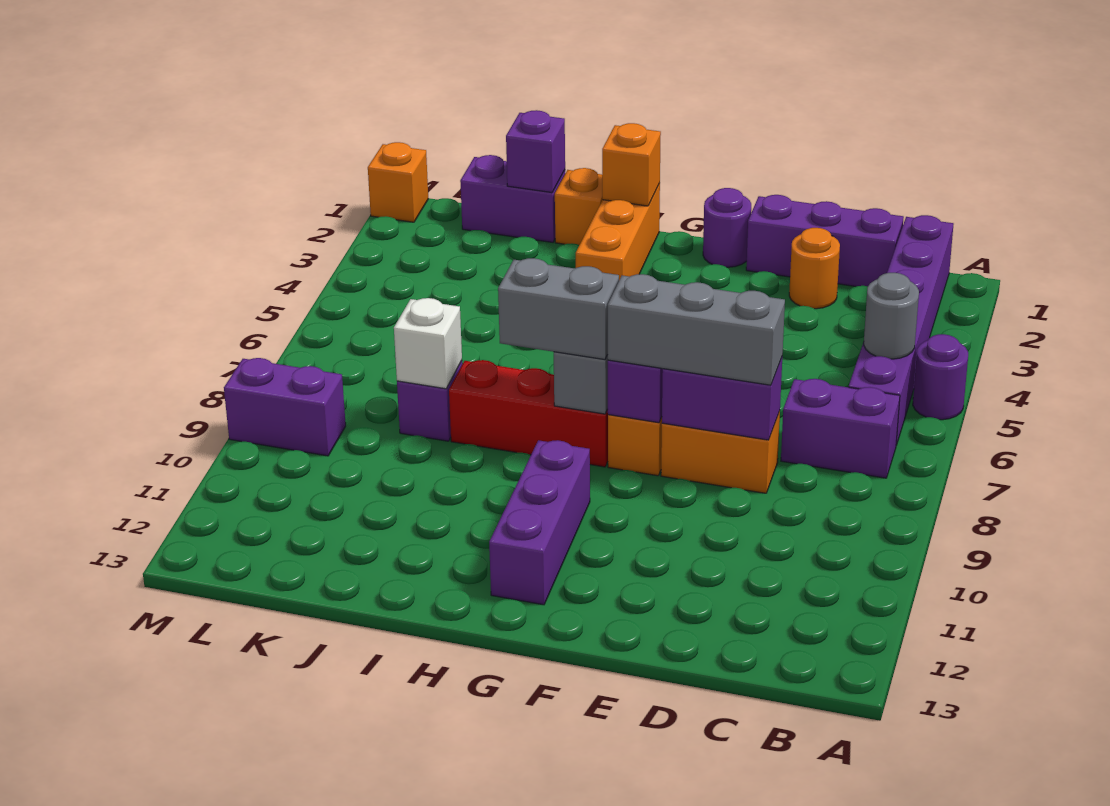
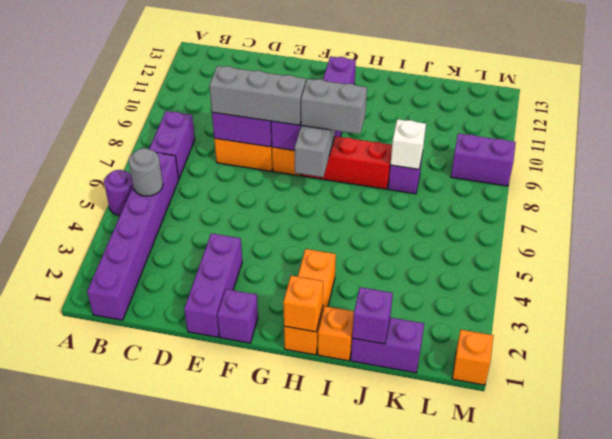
purple 1x2 brick [781,379,900,478] -> purple 1x2 brick turned to [149,111,195,178]
purple 1x3 brick [746,195,904,287] -> purple 1x3 brick turned to [184,233,242,337]
orange 1x1 round brick [789,228,840,309] -> none
purple 1x1 round brick [703,188,751,267] -> purple 1x1 brick [217,289,258,343]

